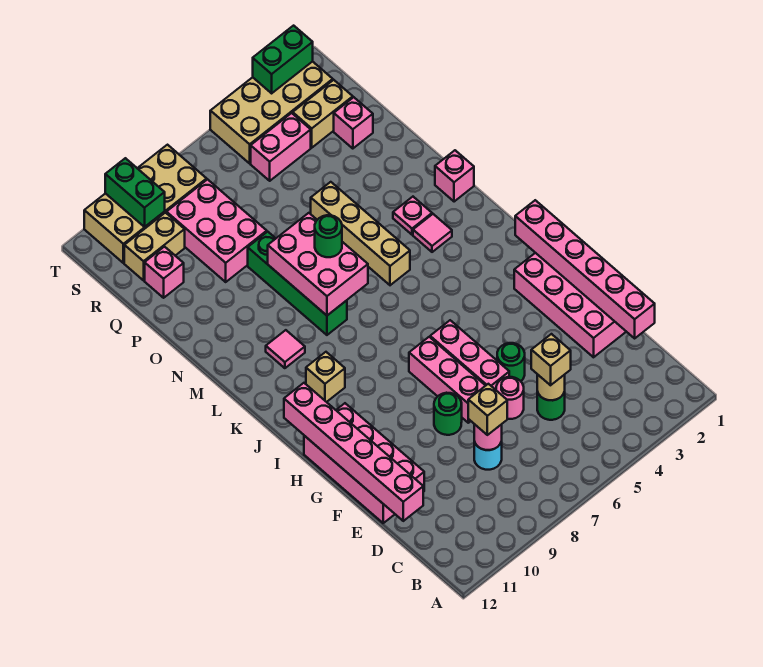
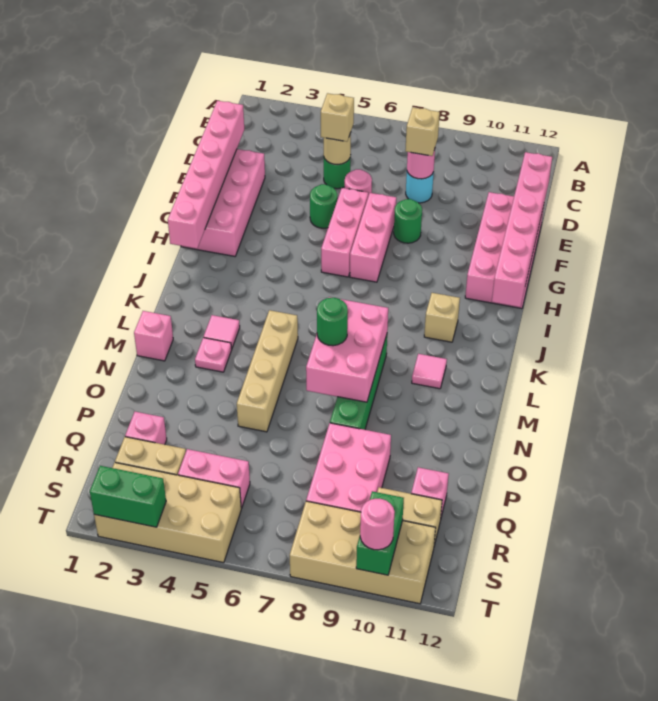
none -> pink 1x1 round brick [360,499,395,550]

